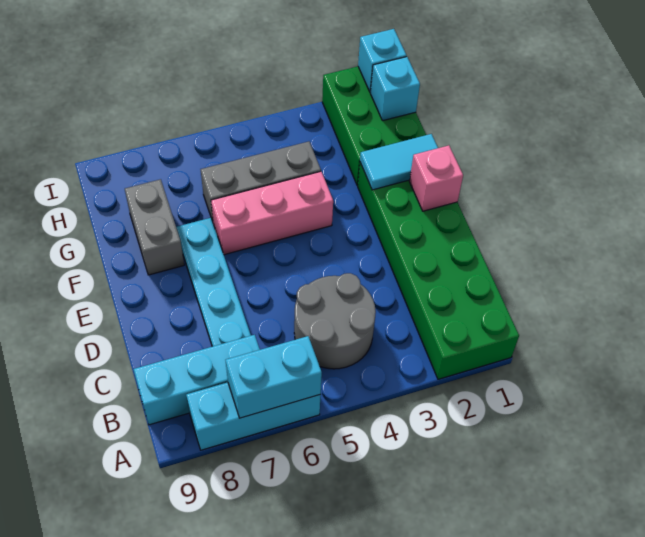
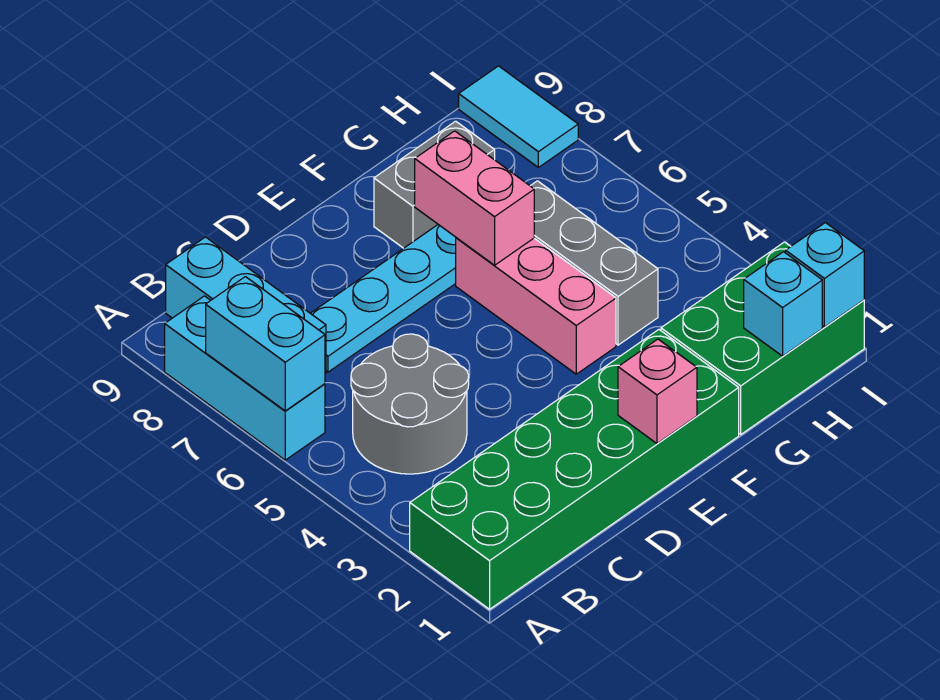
cyan 1x2 tile [360,134,438,190] -> cyan 1x2 tile moved to [459,66,578,167]
none -> pink 1x2 brick [415,131,534,265]

